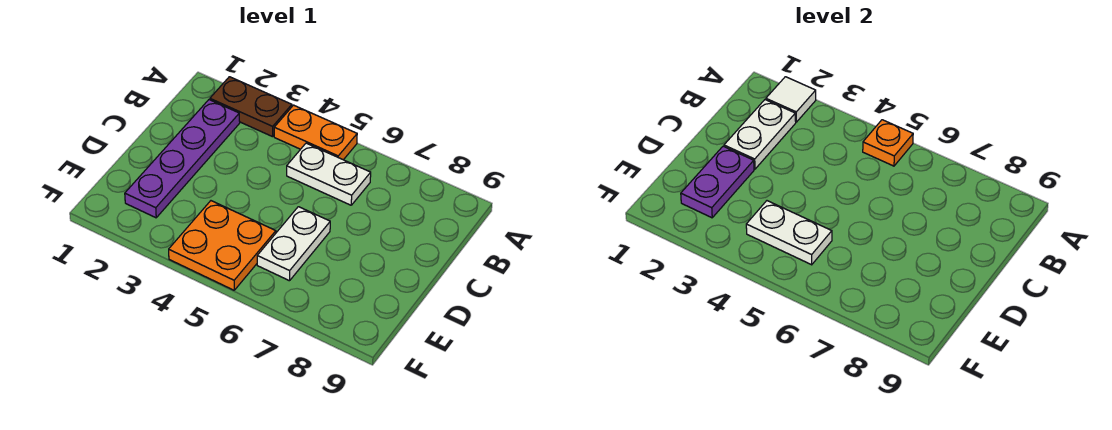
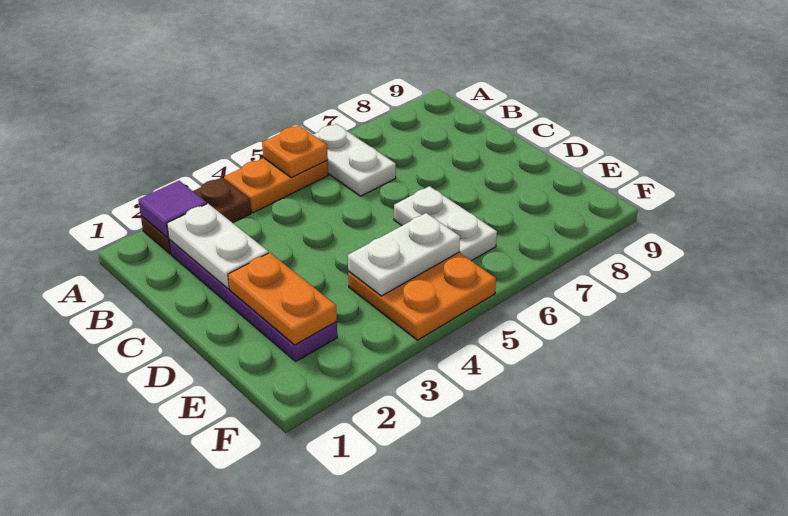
white 1x1 tile [766,77,816,122] -> purple 1x1 tile [138,181,207,238]
white 1x2 plate [287,143,371,205] -> white 1x2 plate turned to [313,124,396,196]
purple 1x2 plate [681,146,754,218] -> orange 1x2 plate [228,253,337,345]

